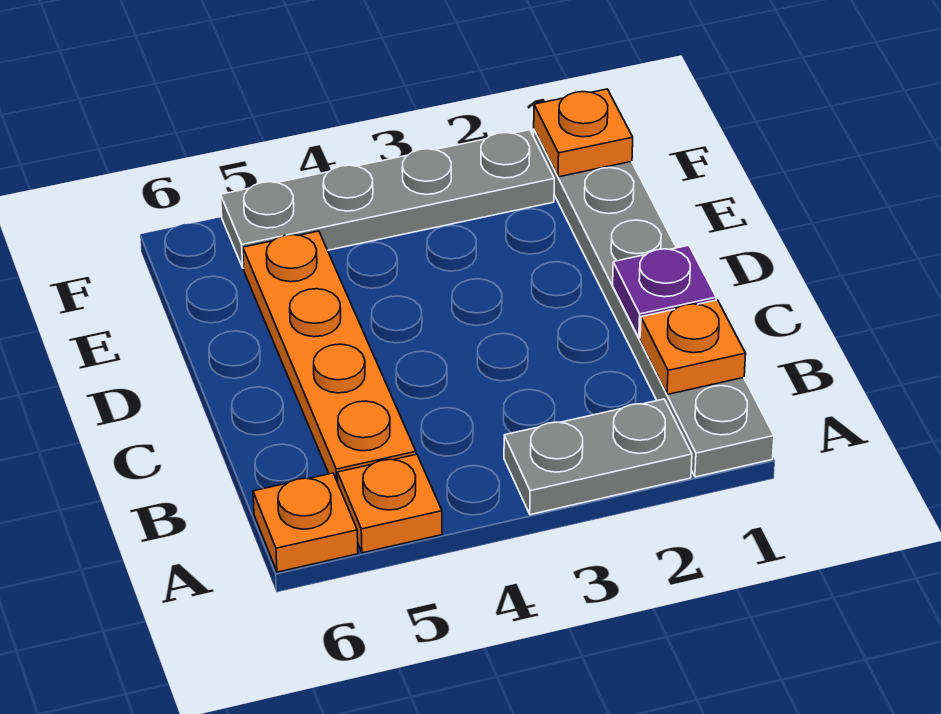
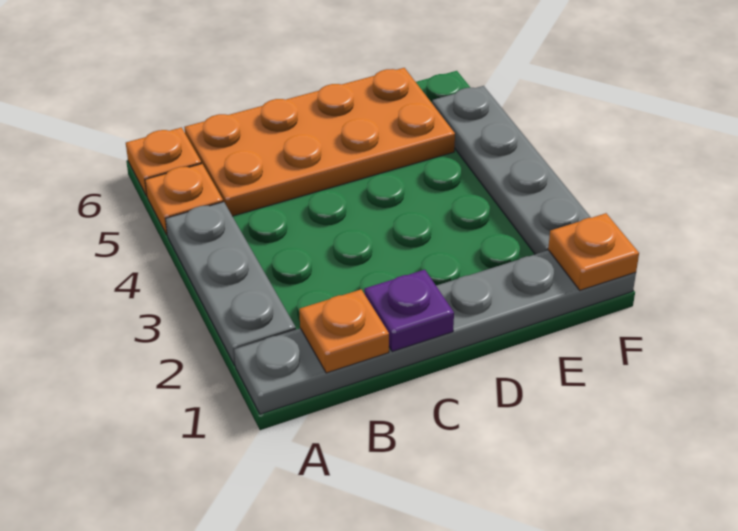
grey 1x2 plate [504,399,692,515] -> grey 1x3 plate [166,202,296,365]
orange 1x4 plate [243,231,416,482] -> orange 2x4 plate [184,68,455,216]

